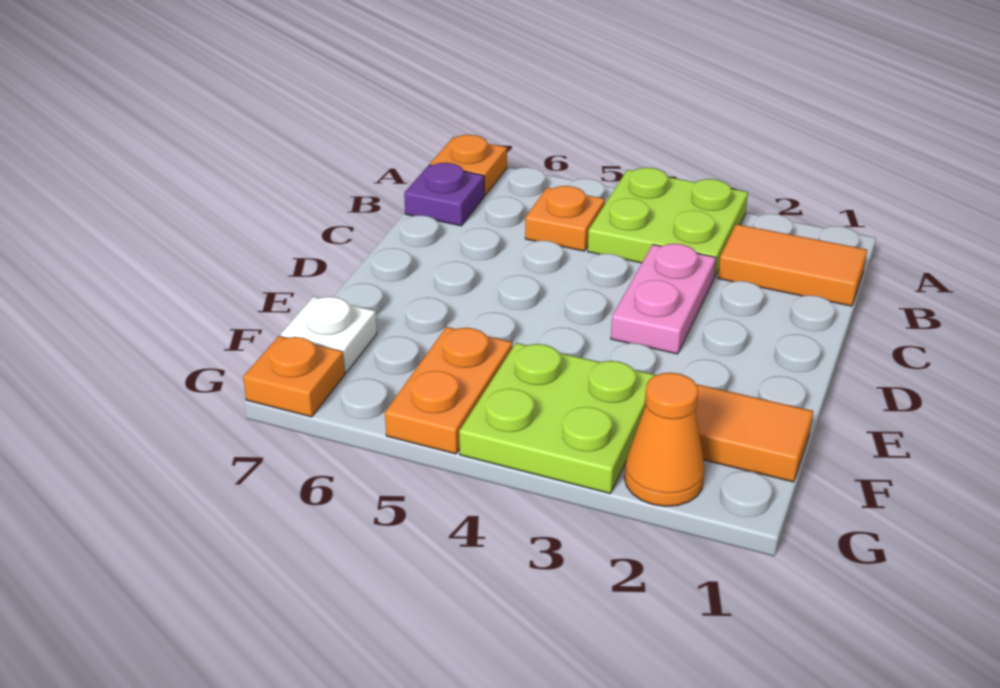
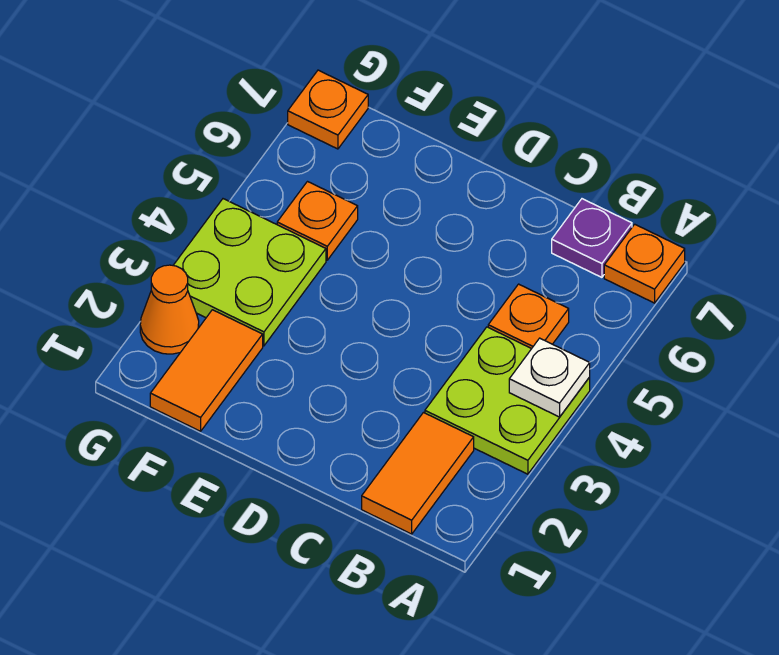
pink 1x2 plate [611,244,716,354] -> none
orange 1x2 plate [385,327,513,454] -> orange 1x1 plate [277,182,358,260]
white 1x1 plate [281,297,377,372] -> white 1x1 plate moved to [509,338,590,417]

